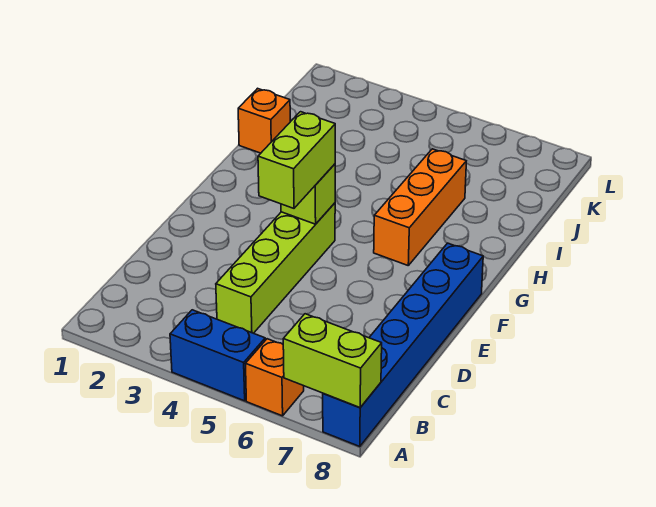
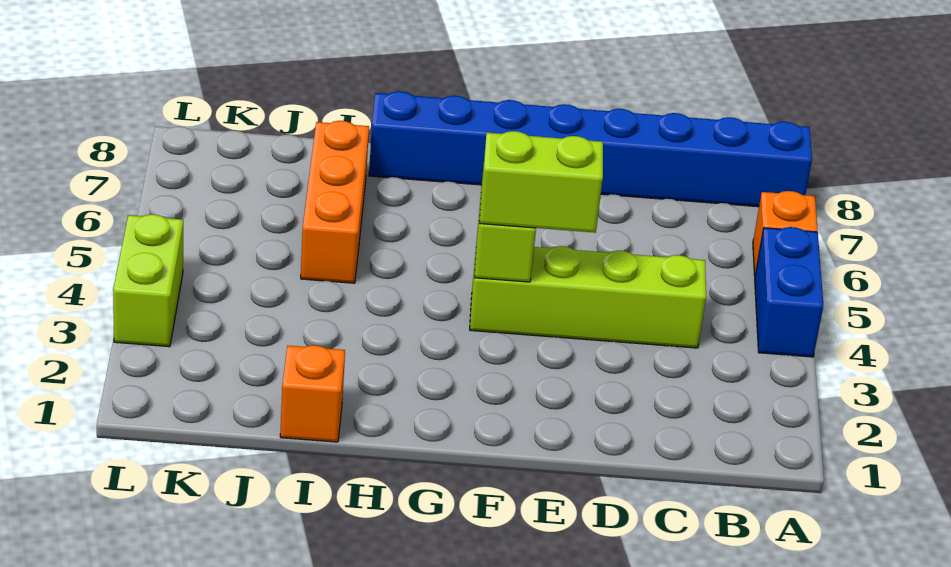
lime 1x2 brick [283,314,382,407] -> lime 1x2 brick moved to [113,214,183,347]
blue 1x6 brick [323,243,483,447] -> blue 1x8 brick [369,91,812,207]
orange 1x3 brick [374,149,466,265] -> orange 1x3 brick turned to [301,121,369,283]

